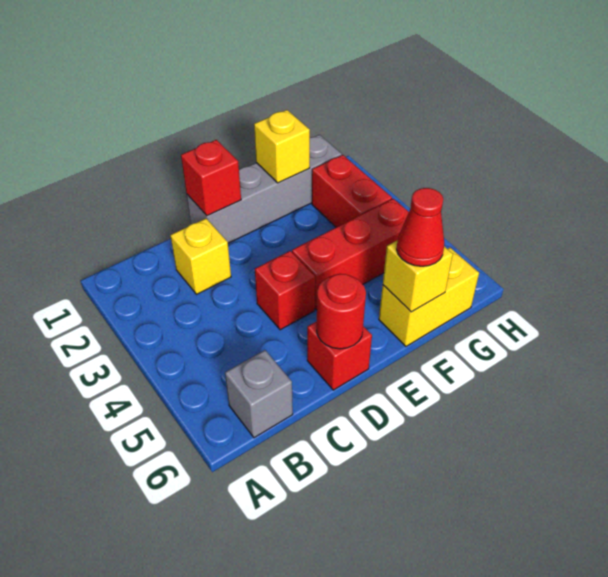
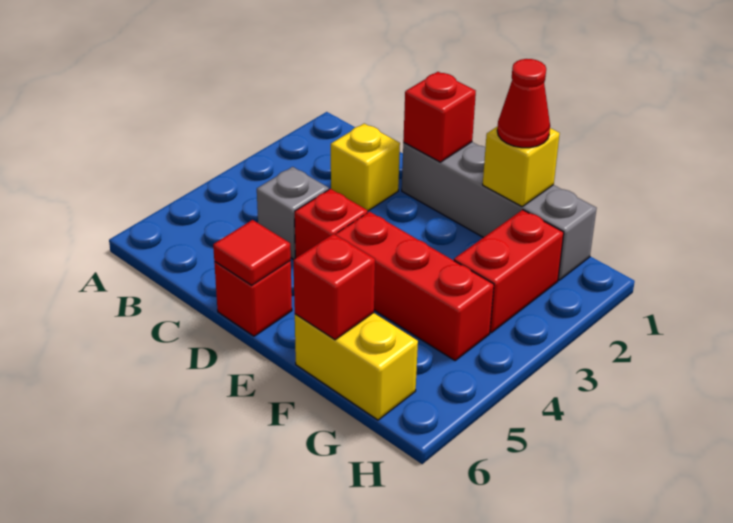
grey 1x1 brick [225,350,293,438] -> grey 1x1 brick moved to [257,167,329,260]
red 1x1 round brick [317,274,366,349] -> red 1x1 tile [213,220,291,285]
yellow 1x1 brick [383,240,453,312] -> red 1x1 brick [293,234,375,340]
red 1x1 cone [397,188,444,266] -> red 1x1 cone moved to [497,59,550,148]

